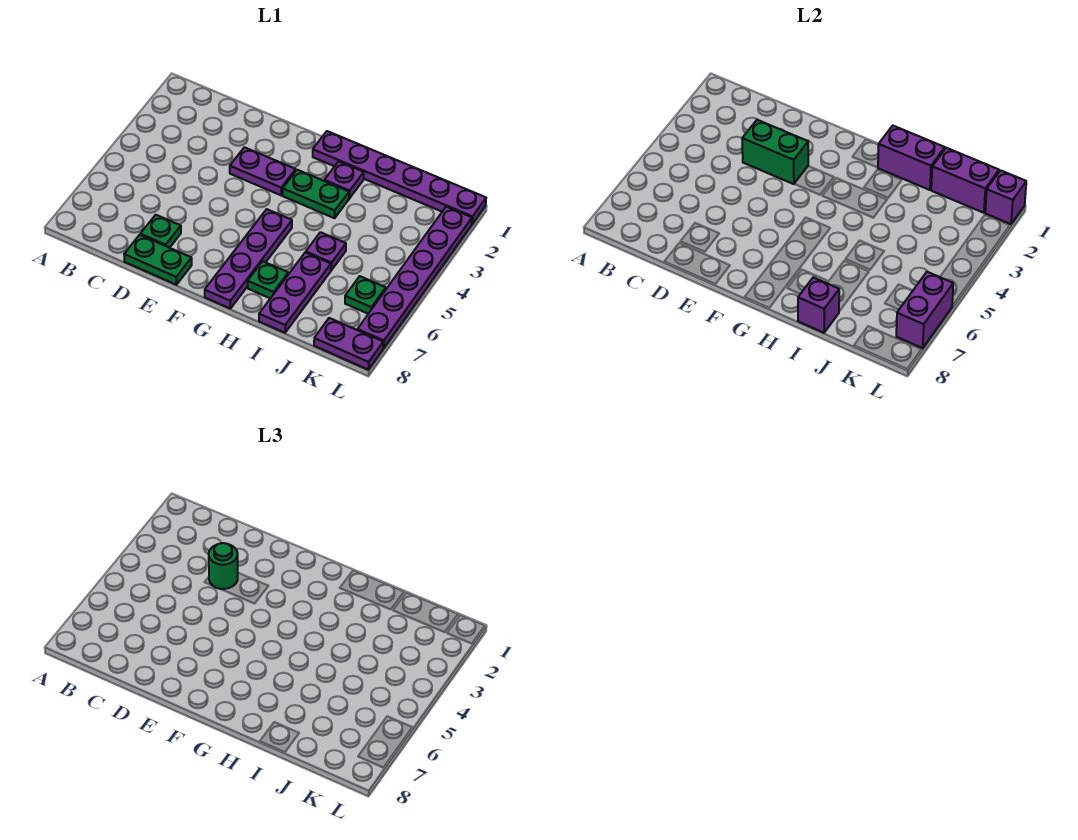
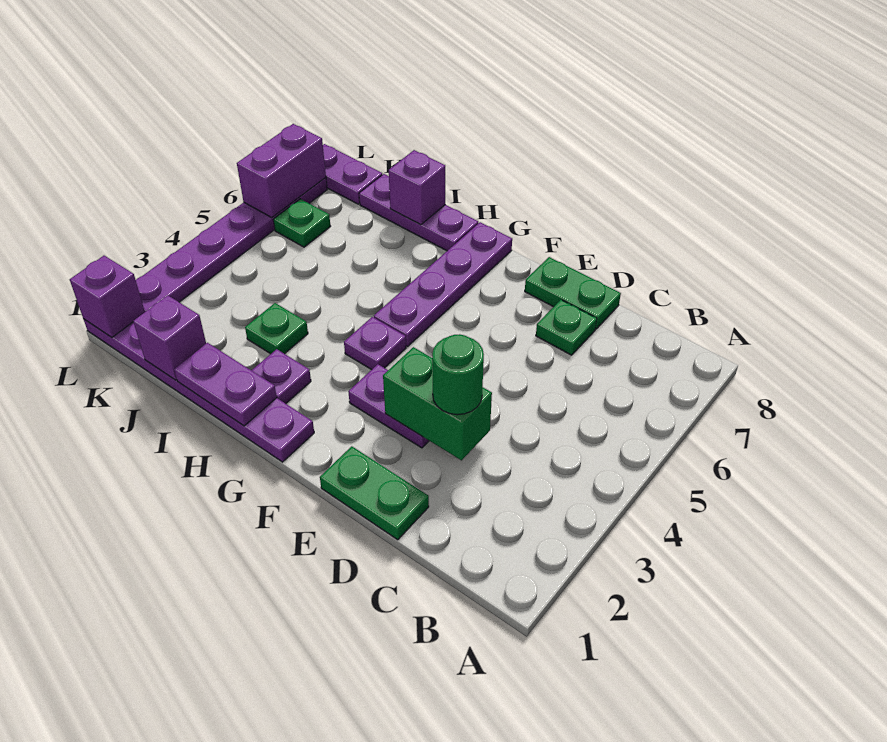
green 1x2 plate [283,170,349,218] -> green 1x2 plate moved to [320,446,429,540]
purple 1x2 brick [878,126,945,190] -> purple 1x2 plate [174,343,277,426]
green 1x1 plate [248,261,288,298] -> green 1x1 plate moved to [245,303,308,354]
purple 1x1 plate [306,232,346,270] -> purple 1x1 plate moved to [344,317,406,370]
purple 1x3 plate [259,252,331,333] -> purple 1x3 plate turned to [359,174,478,251]
purple 1x2 brick [931,148,999,213] -> purple 1x1 brick [133,295,206,380]

